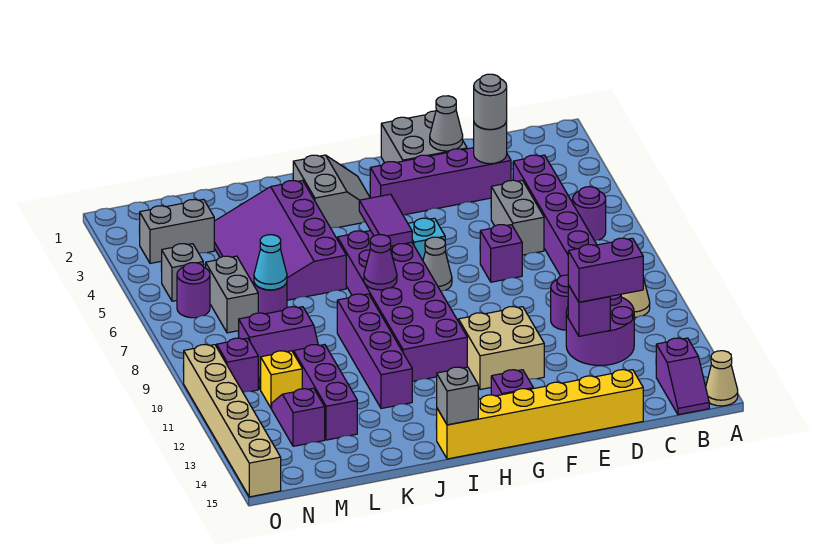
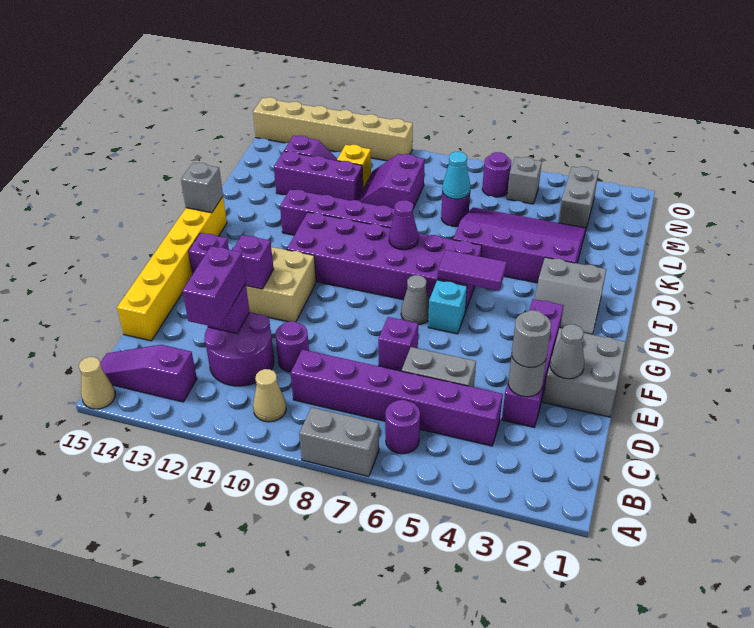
purple 1x2 slope [656,338,709,415] -> purple 1x3 slope [100,345,197,402]
grey 1x2 brick [206,256,258,333] -> grey 1x2 brick moved to [299,407,379,477]
purple 1x1 brick [216,338,258,392] -> purple 1x1 brick moved to [233,235,274,289]

